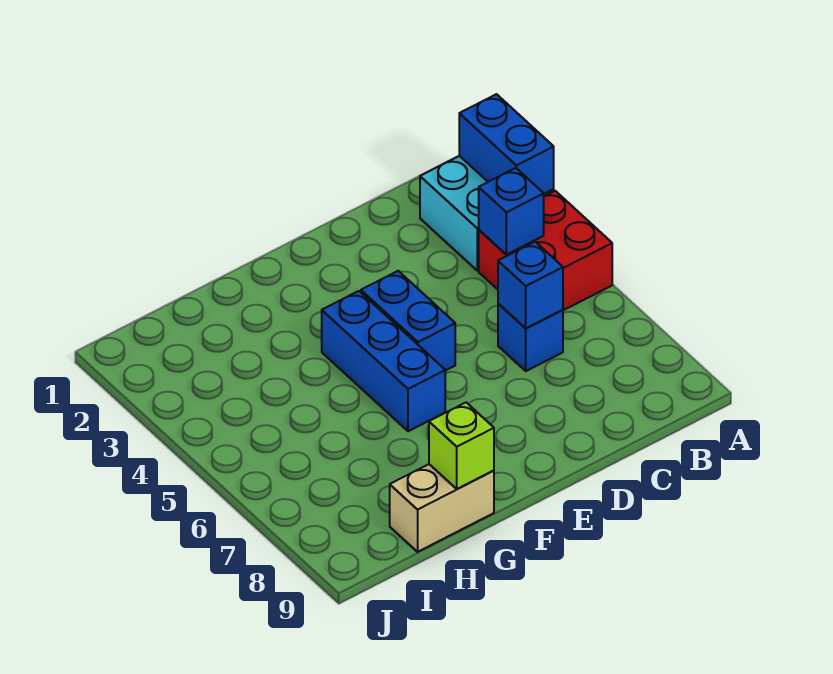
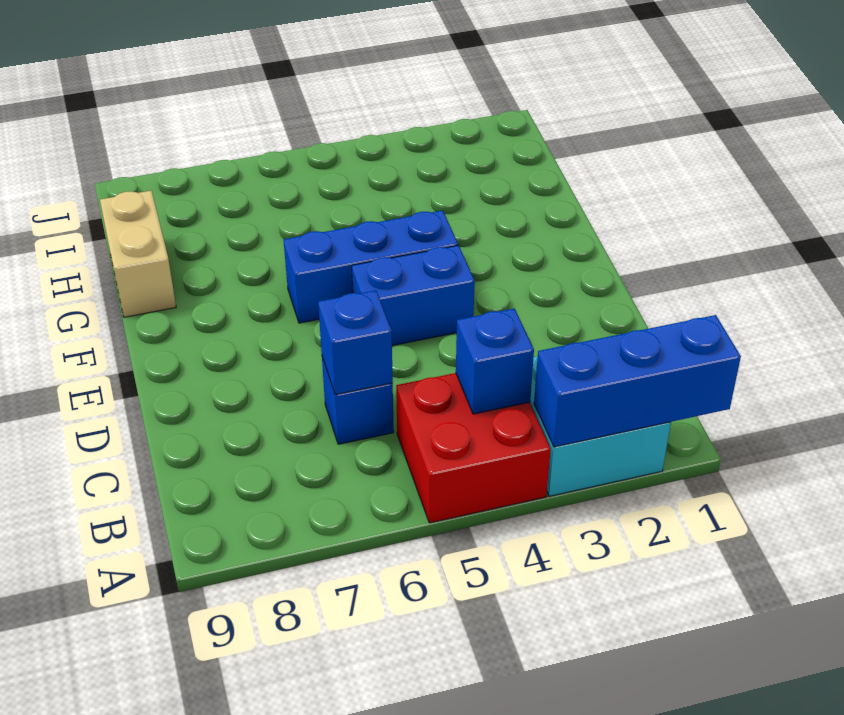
blue 1x2 brick [459,94,554,194] -> blue 1x3 brick [534,315,741,447]
lime 1x1 brick [429,402,494,489] -> none

